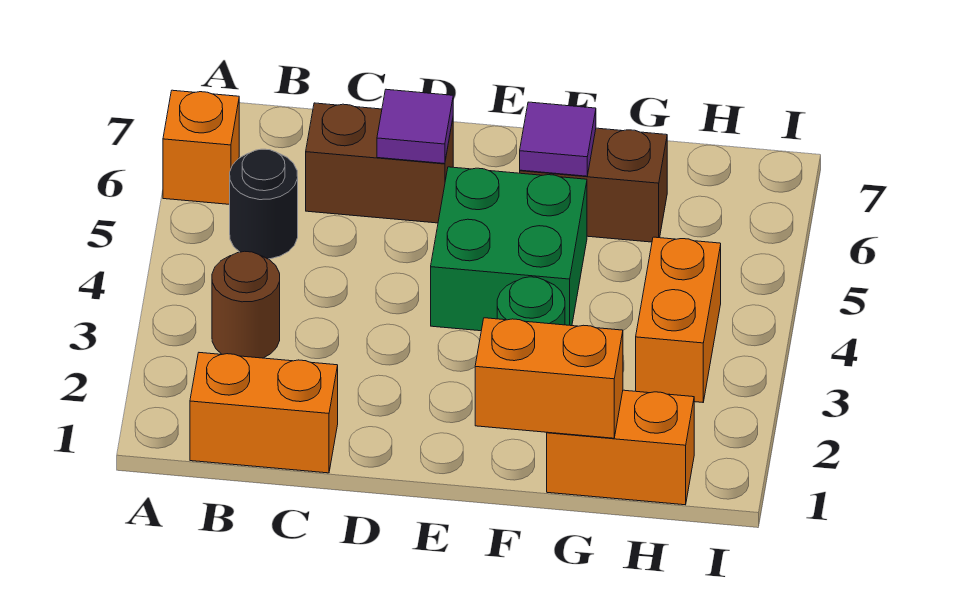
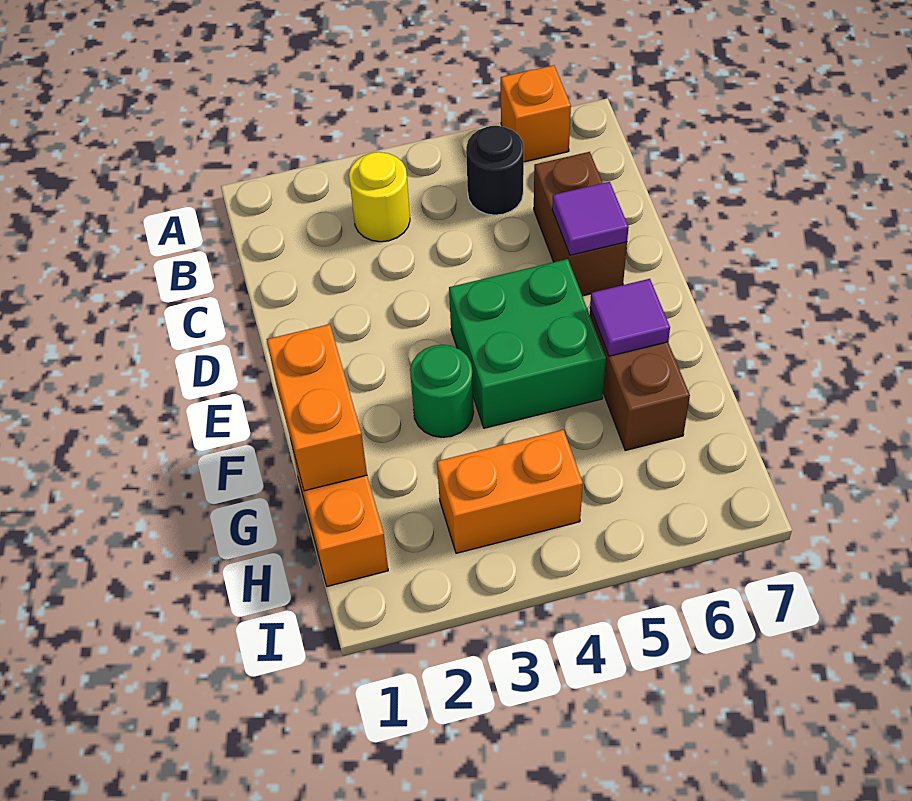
orange 1x2 brick [190,353,338,473] -> none
brown 1x1 round brick [212,251,280,358] -> yellow 1x1 round brick [349,152,410,242]

